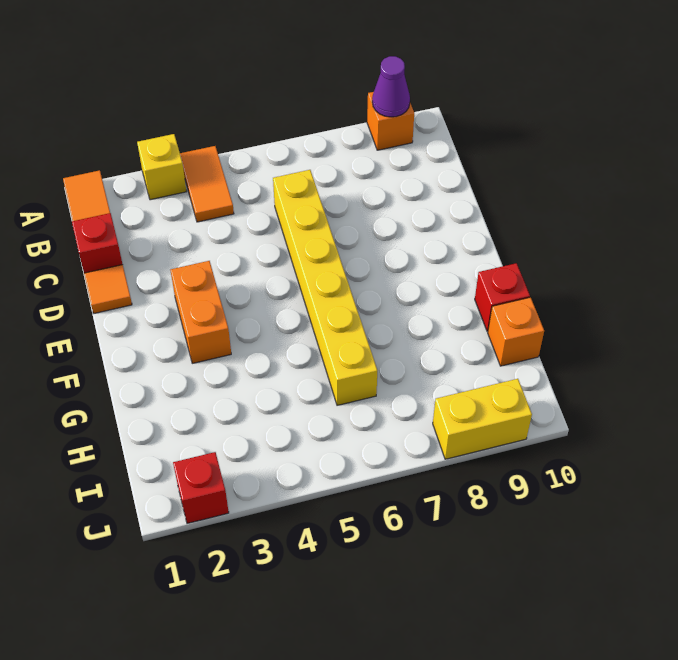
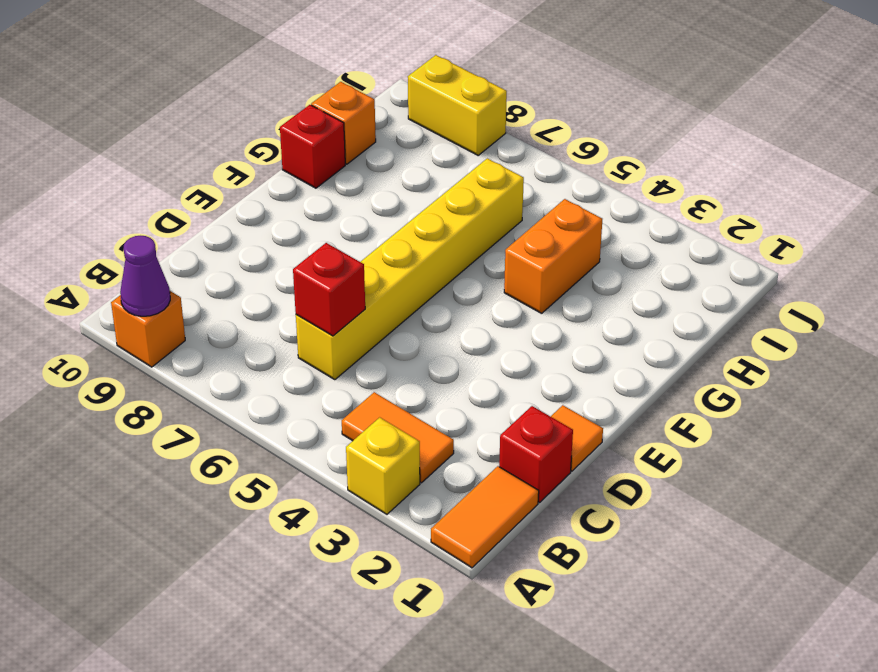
orange 1x2 tile [180,146,234,222] -> orange 1x2 tile turned to [342,392,454,483]
orange 1x2 brick [170,261,231,363] -> orange 1x2 brick moved to [504,199,602,313]
red 1x1 brick [173,452,229,523] -> red 1x1 brick moved to [293,243,365,336]

